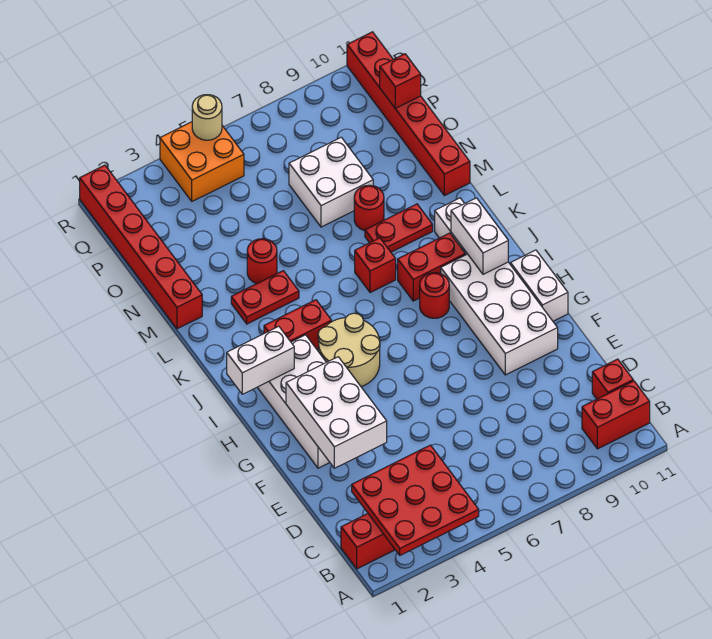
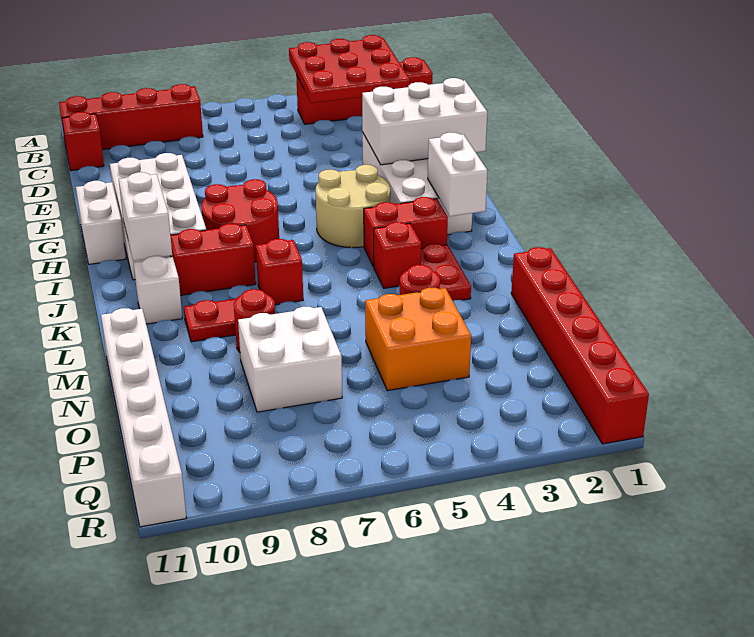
red 1x2 brick [582,381,650,449] -> red 1x4 brick [59,84,203,150]
white 2x3 brick [286,357,387,468] -> white 2x3 brick turned to [362,78,487,165]
white 1x2 brick [227,326,294,394] -> white 1x2 brick turned to [428,133,487,216]
red 1x1 round brick [420,273,449,318] -> red 2x2 round brick [201,179,279,262]
red 1x2 plate [231,271,299,324] -> red 1x2 plate turned to [421,244,471,301]
red 1x6 brick [347,32,470,196] -> white 1x6 brick [101,308,186,527]
red 1x1 brick [380,54,421,108] -> red 1x1 brick moved to [374,222,421,288]
orange 2x2 brick [160,122,244,201] -> orange 2x2 brick moved to [365,288,471,391]
tan 1x1 round brick [192,95,222,140] -> none

